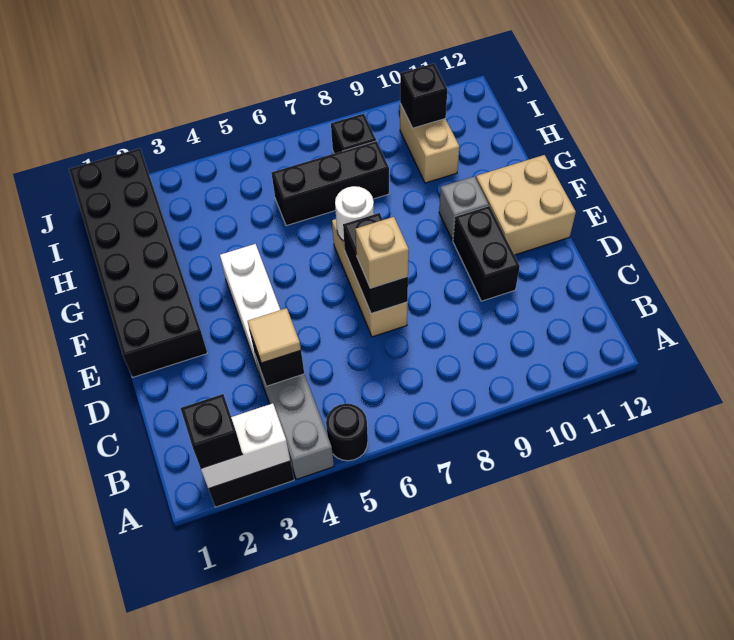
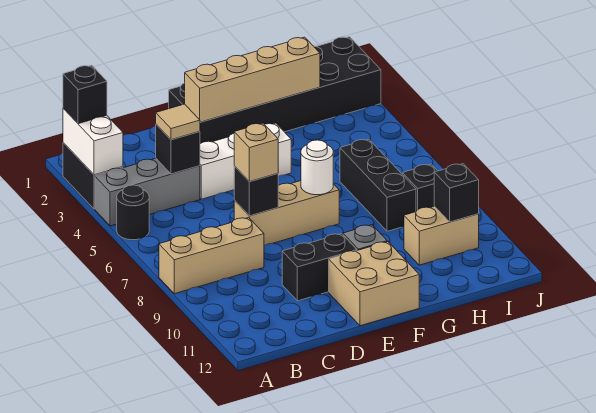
none -> tan 1x3 brick [159,218,264,294]
black 1x2 brick [343,213,408,314] -> black 1x1 brick [234,166,278,216]
none -> tan 1x4 brick [185,37,320,122]

